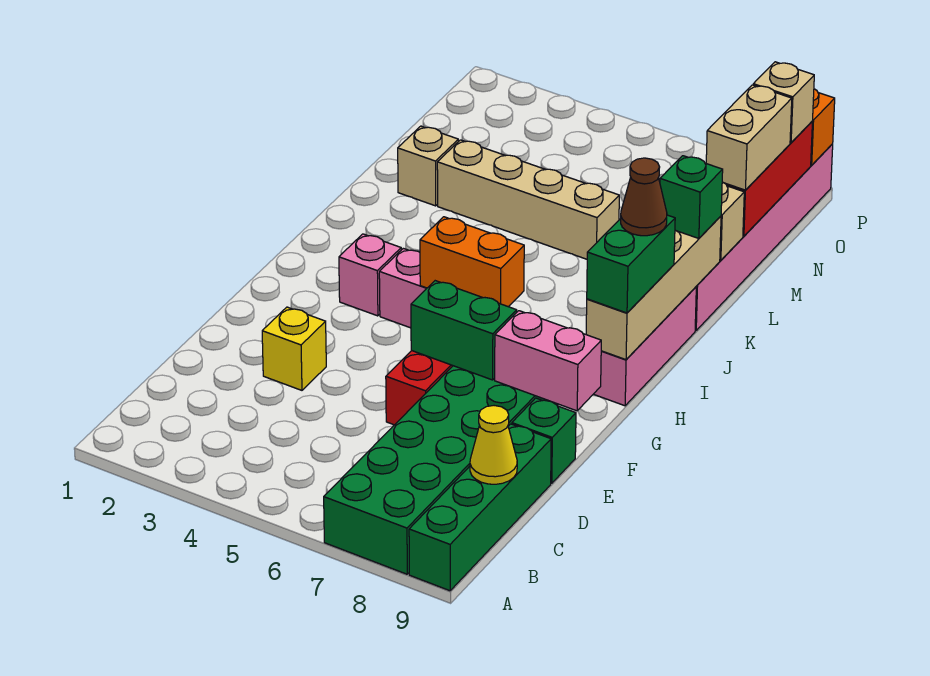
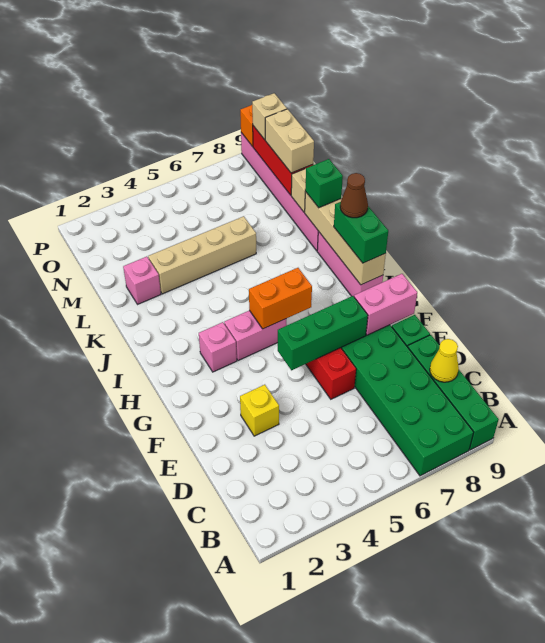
green 1x2 brick [411,281,517,380] -> green 1x3 brick [278,296,368,370]
tan 1x1 brick [398,126,458,206] -> pink 1x1 brick [123,257,161,304]

